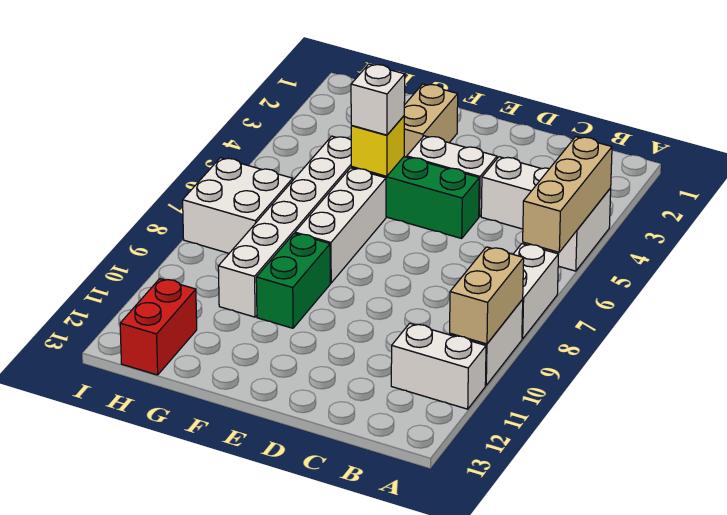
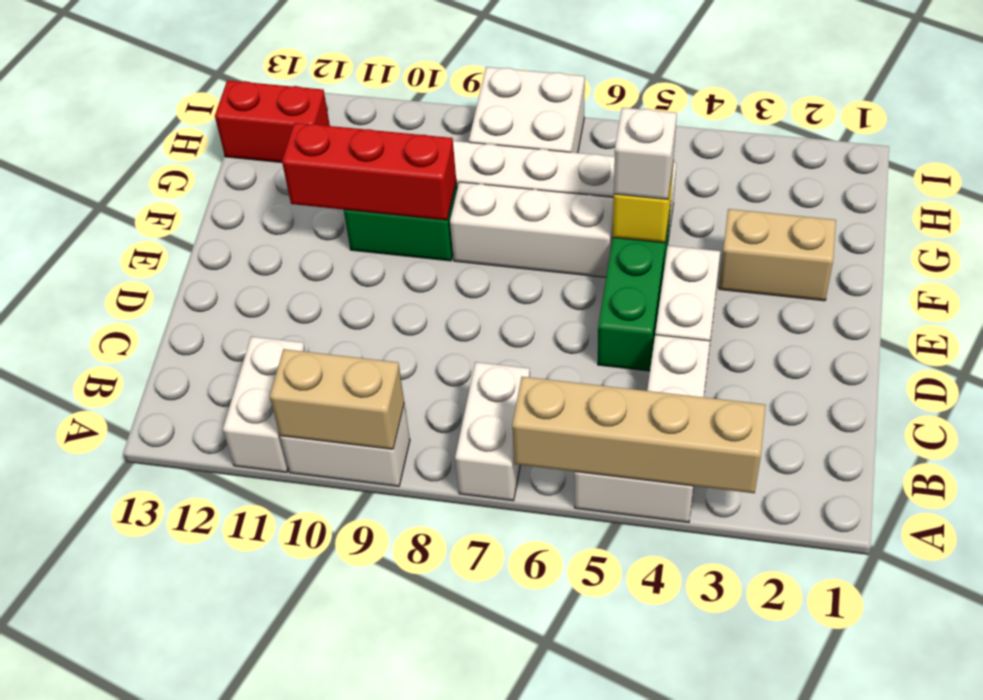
tan 1x3 brick [523,137,612,252] -> tan 1x4 brick [512,377,766,493]
white 1x2 brick [513,244,559,339] -> white 1x2 brick turned to [455,362,530,501]
none -> red 1x3 brick [282,123,456,220]

